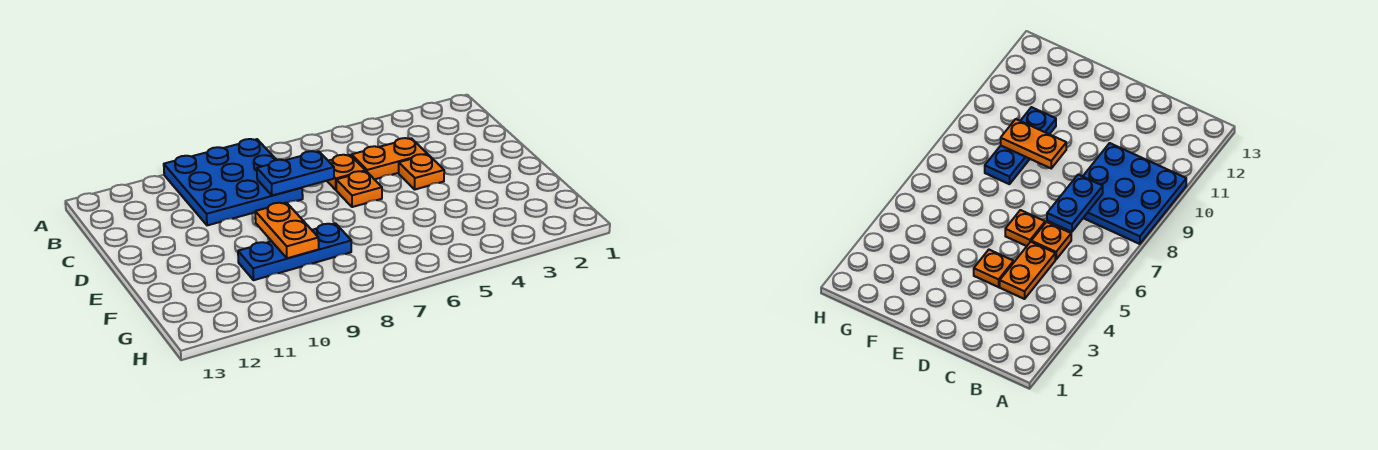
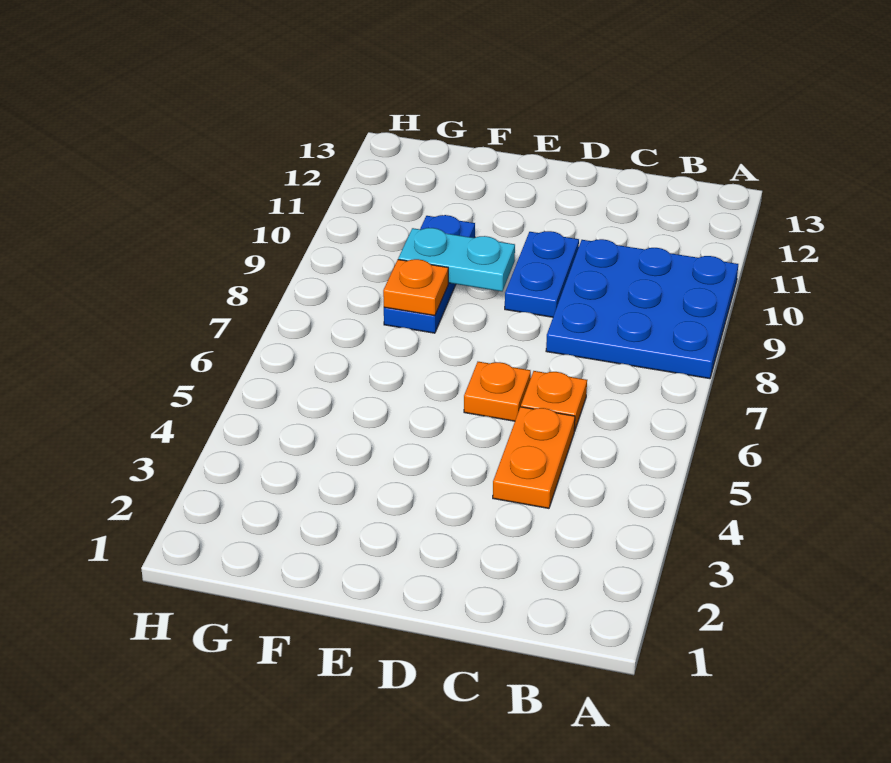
blue 1x2 plate [257,151,334,195] -> blue 1x2 plate moved to [505,231,579,317]
orange 1x1 plate [399,154,444,189] -> orange 1x1 plate moved to [383,259,448,316]
orange 1x2 plate [255,203,319,258] -> cyan 1x2 plate [398,228,515,291]

